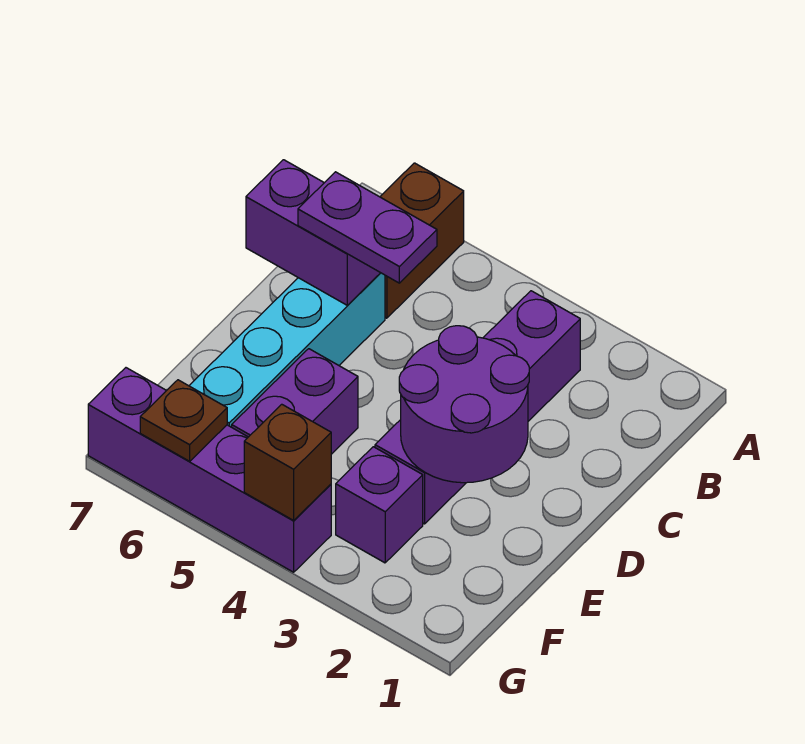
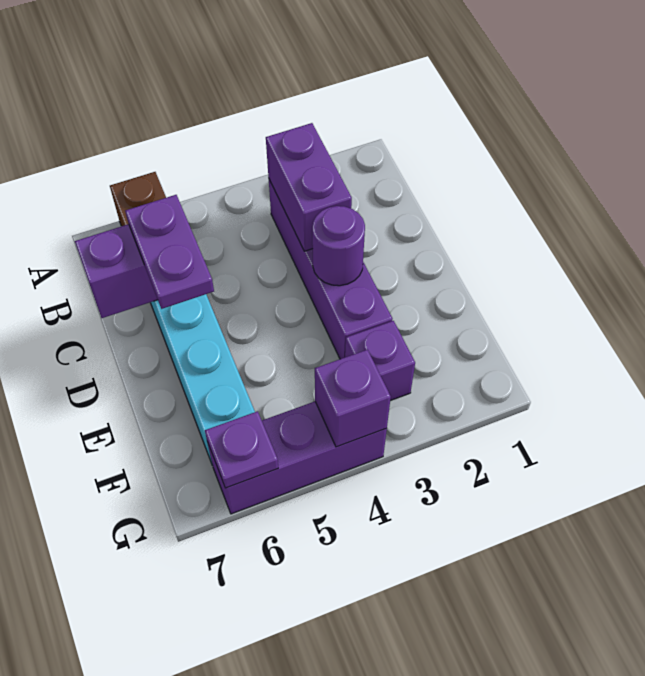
purple 1x2 plate [298,172,437,283] -> purple 1x2 plate turned to [125,195,214,309]
purple 2x2 round brick [399,326,529,483] -> purple 1x1 round brick [312,206,365,286]
purple 1x2 brick [232,349,358,454] -> purple 1x2 brick moved to [266,123,352,251]
purple 1x4 brick [88,368,331,572] -> purple 1x3 brick [207,402,387,514]
brown 1x1 brick [244,404,331,520] -> purple 1x1 brick [315,350,391,447]
brown 1x1 plate [140,380,227,461] -> purple 1x1 plate [205,411,278,488]

